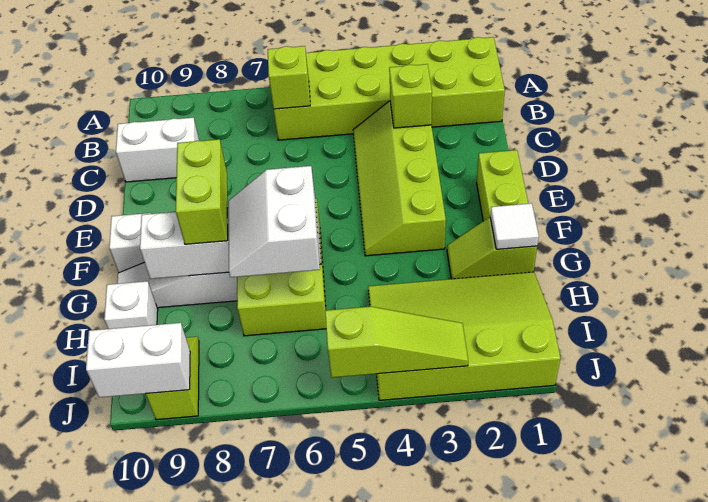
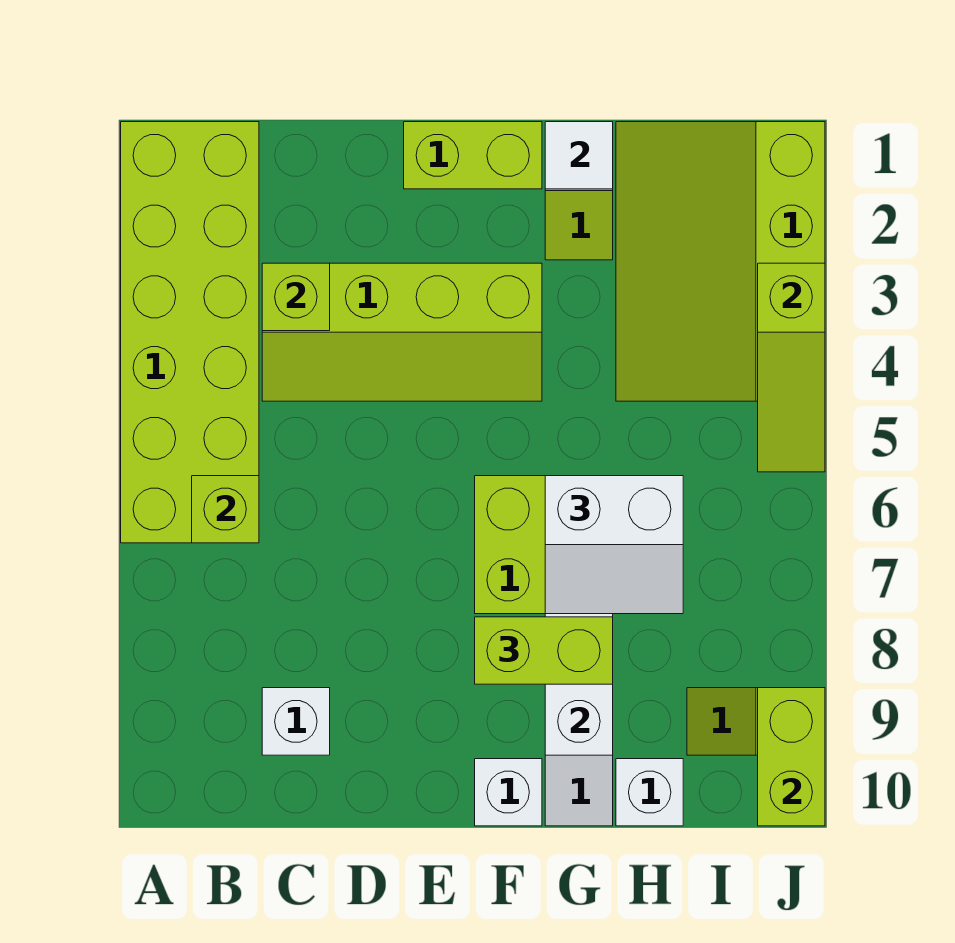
white 1x2 brick [116,118,199,182] -> white 1x1 brick [262,688,330,755]
lime 1x3 slope [325,307,468,378] -> lime 1x3 slope turned to [758,263,825,472]
white 1x2 brick [86,323,190,397] -> lime 1x2 brick [758,688,825,826]

